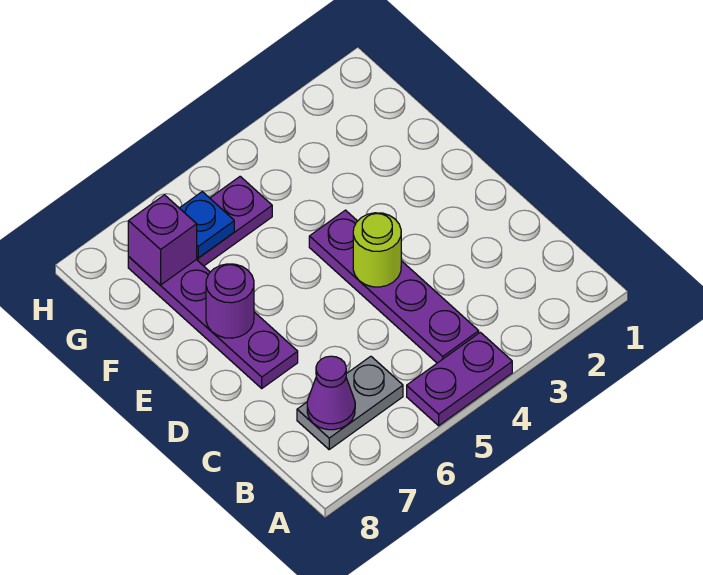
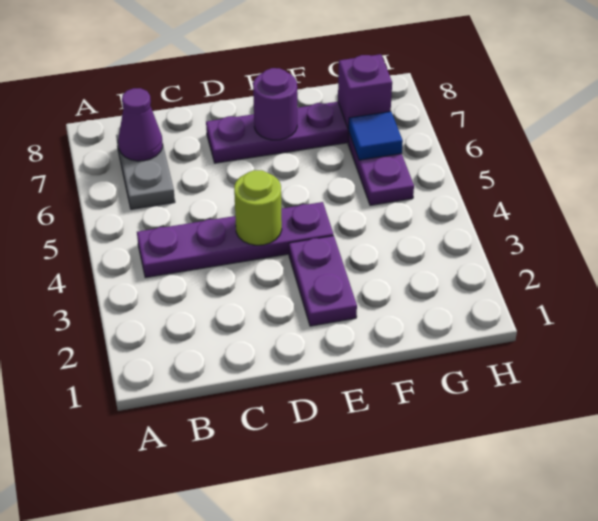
purple 1x2 plate [407,332,512,426] -> purple 1x2 plate moved to [289,236,357,326]
blue 1x1 plate [180,192,234,258] -> blue 1x1 tile [349,111,403,160]

